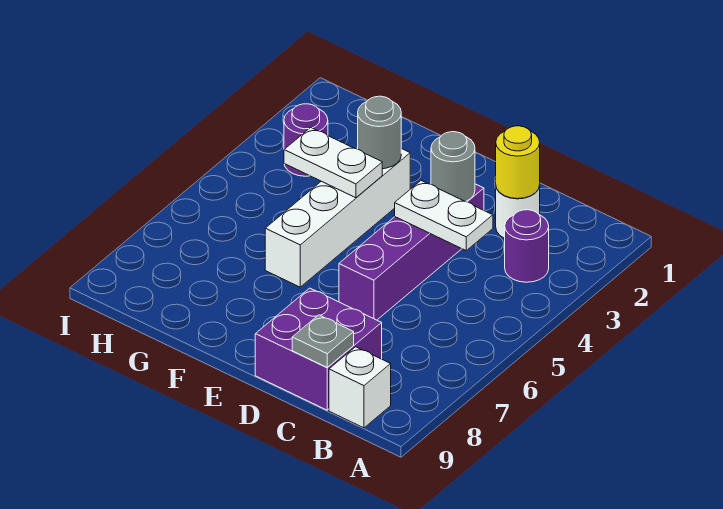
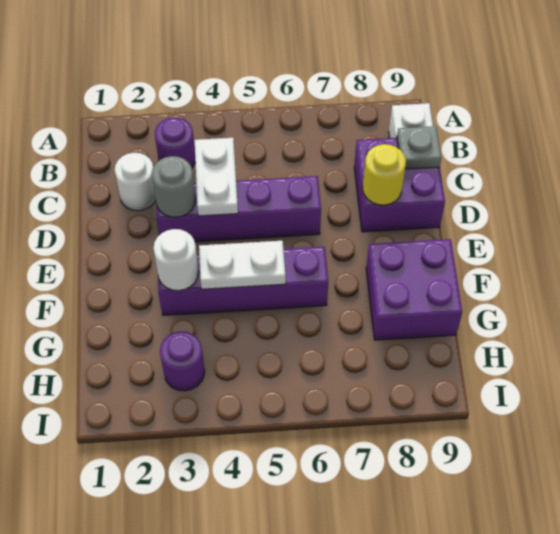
yellow 1x1 round brick [496,126,540,199] -> yellow 1x1 round brick moved to [363,144,406,205]
white 1x4 brick [265,149,410,287] -> purple 1x4 brick [158,247,328,315]
grey 1x1 round brick [358,96,401,169] -> white 1x1 round brick [153,229,199,291]
white 1x2 plate [284,127,382,198] -> white 1x2 plate turned to [199,241,286,289]
none -> purple 2x2 brick [366,239,462,340]

